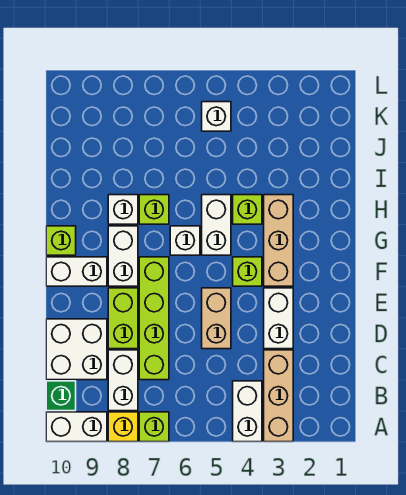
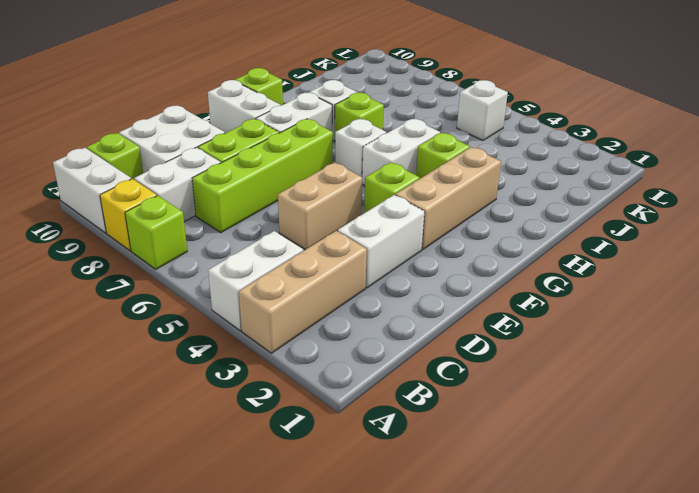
green 1x1 brick [46,381,76,411] -> lime 1x1 brick [87,133,143,179]

